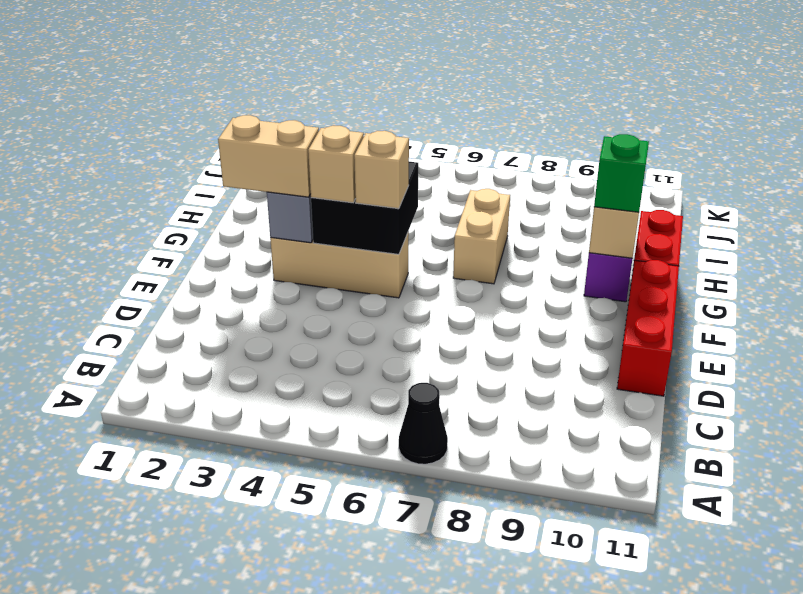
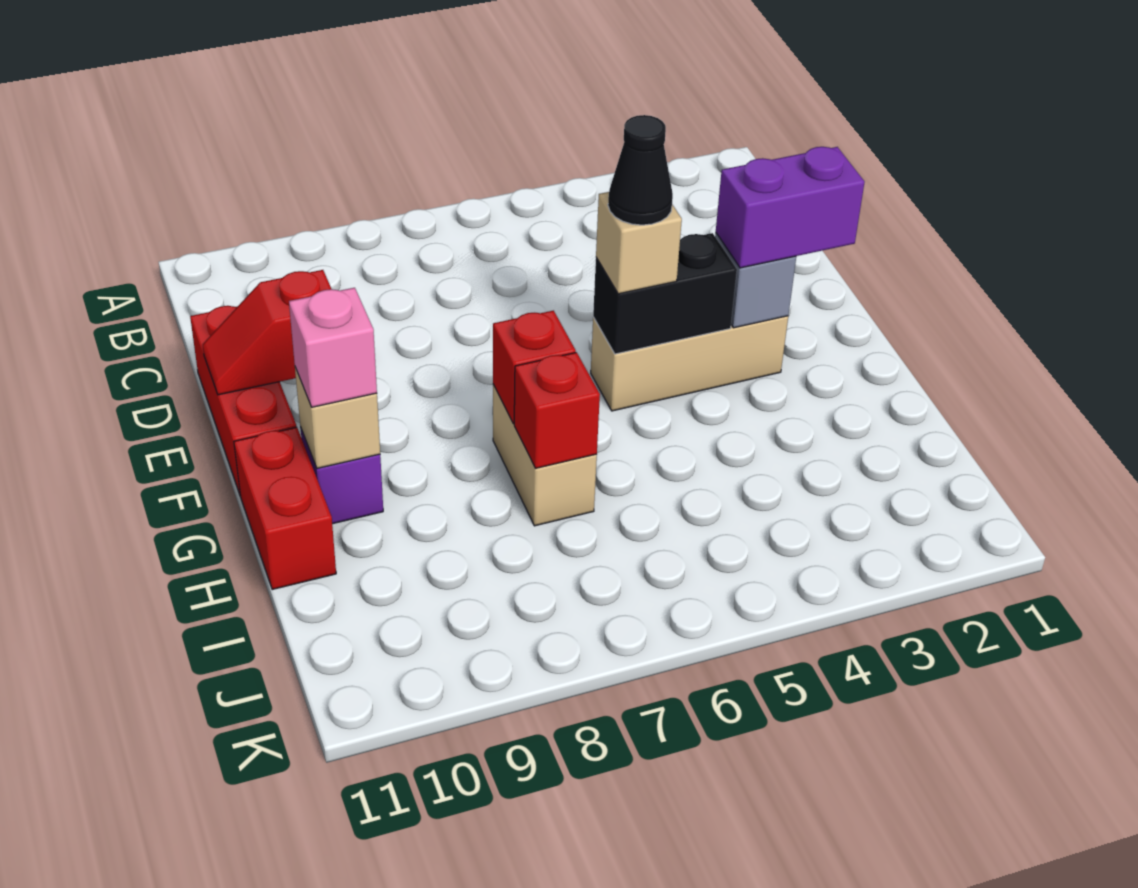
black 1x1 cone [399,383,448,464] -> black 1x1 cone moved to [608,115,673,225]
none -> red 1x2 slope [203,270,331,395]
tan 1x2 brick [218,115,319,197] -> purple 1x2 brick [716,147,864,268]
black 2x2 brick [311,162,418,254] -> black 1x2 brick [593,233,737,354]
tan 1x1 brick [308,126,364,203] -> none
none -> red 1x1 brick [493,311,576,424]
green 1x1 brick [594,134,649,212] -> pink 1x1 brick [289,288,377,407]
none -> red 1x1 brick [514,352,600,468]

